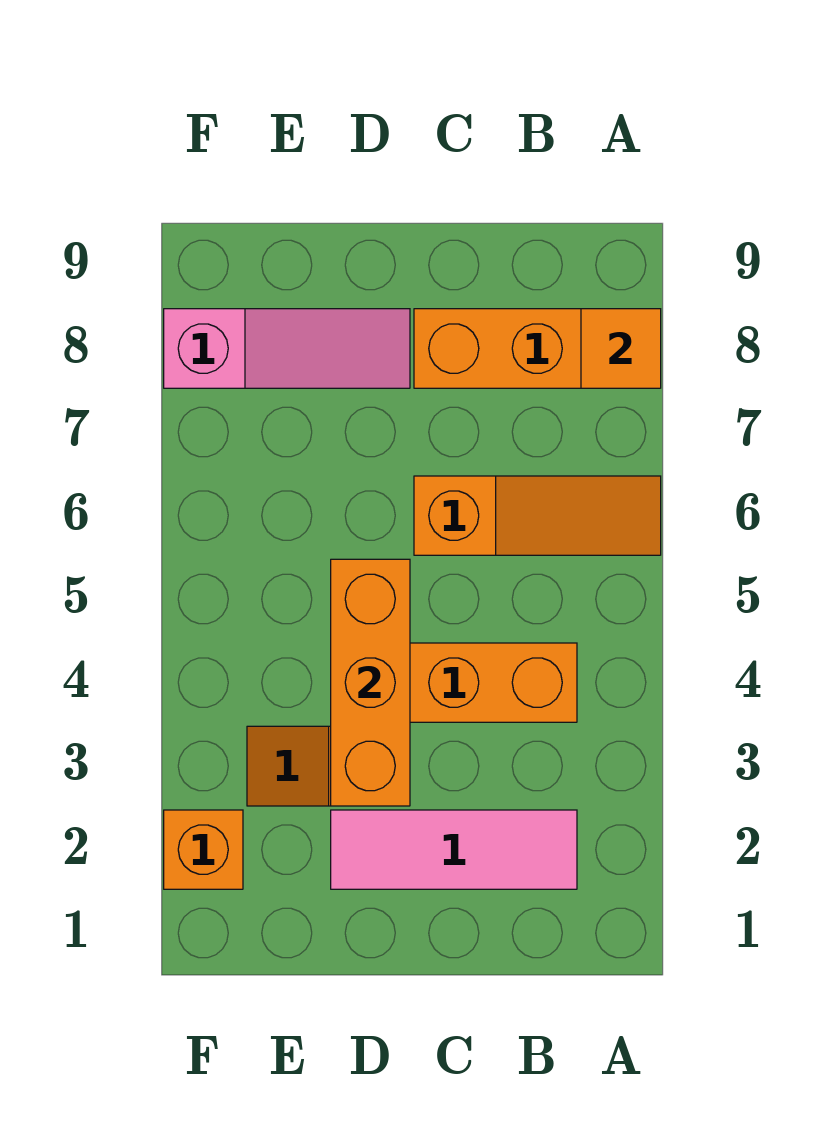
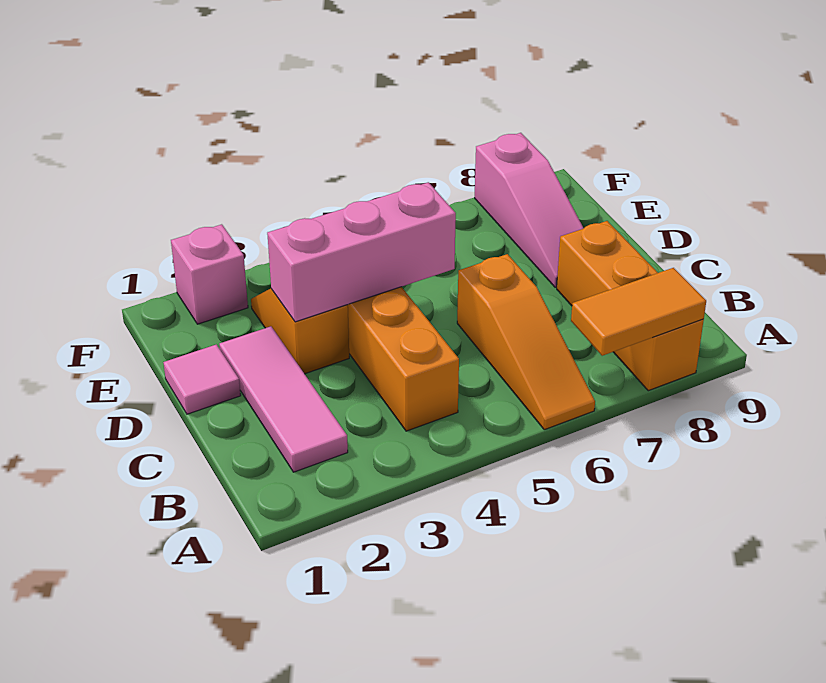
orange 1x1 tile [581,309,661,388] -> orange 1x2 tile [571,268,706,356]
none -> pink 1x1 tile [163,344,241,414]
orange 1x3 brick [331,559,410,806] -> pink 1x3 brick [267,182,456,322]
orange 1x1 brick [164,810,243,889] -> pink 1x1 brick [171,224,248,324]

